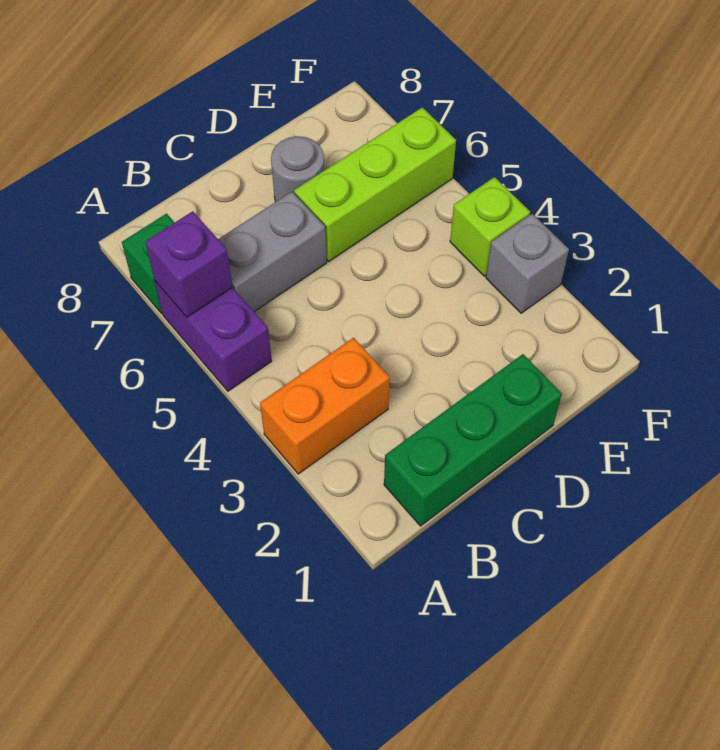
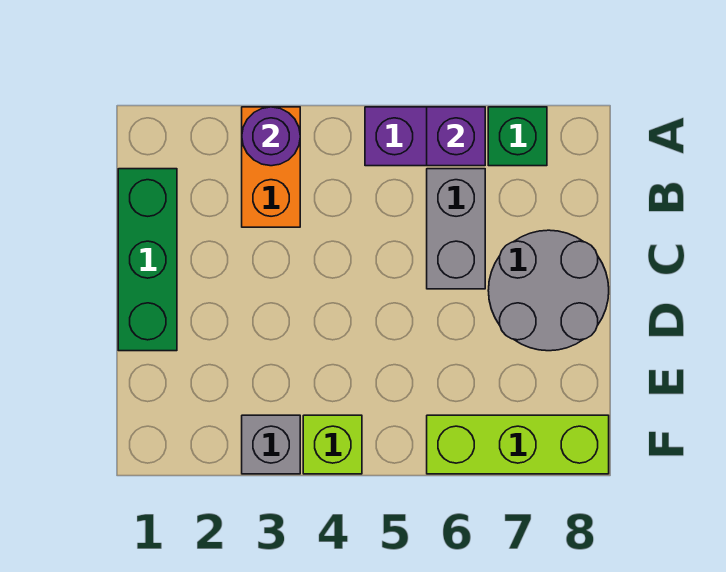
none -> purple 1x1 round brick [242,107,300,166]
lime 1x3 brick [294,107,456,261] -> lime 1x3 brick turned to [427,415,609,474]
grey 1x1 round brick [271,136,325,202] -> grey 2x2 round brick [488,230,609,351]

